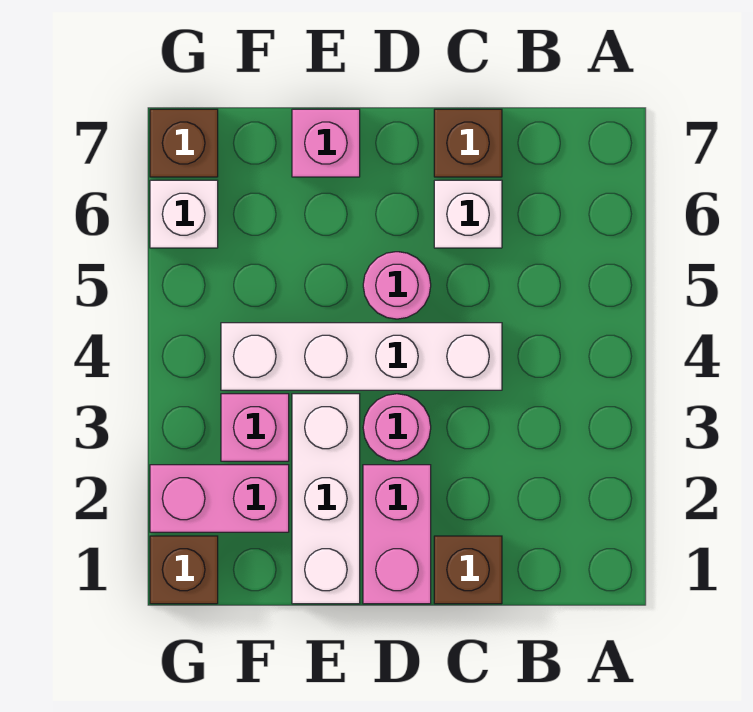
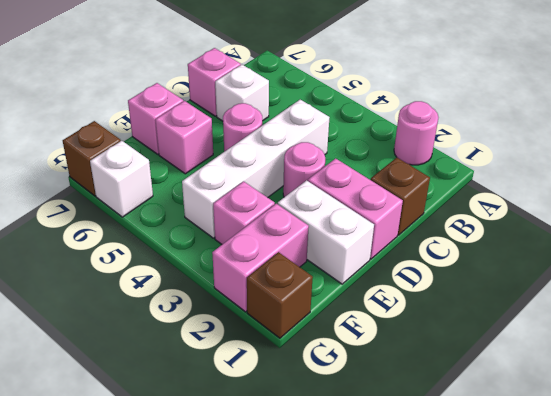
none -> pink 1x1 round brick [394,101,439,165]
brown 1x1 brick [434,109,502,177] -> pink 1x1 brick [188,48,241,116]
white 1x3 brick [292,394,360,604] -> white 1x2 brick [278,180,374,284]
none -> pink 1x1 brick [155,101,213,174]

